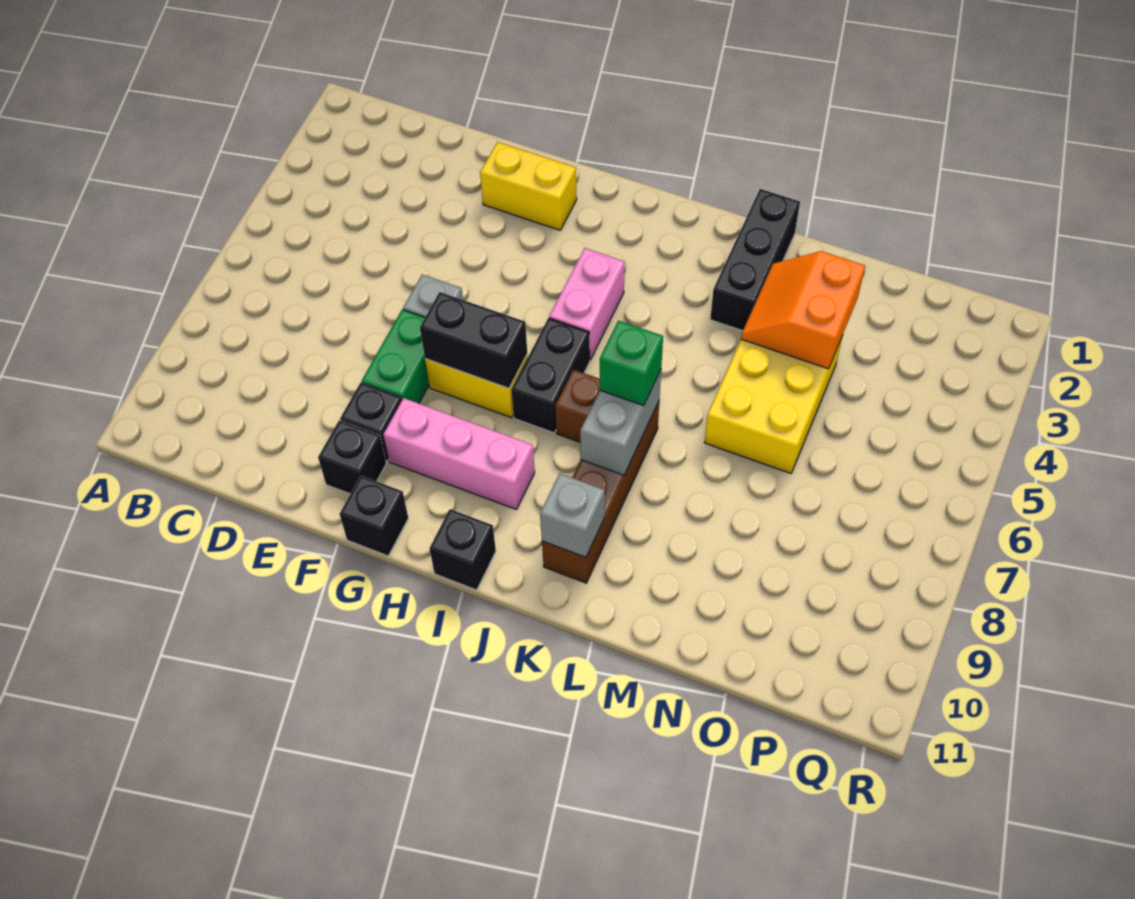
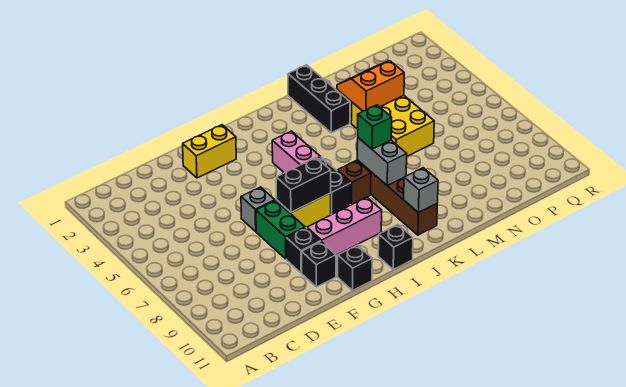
orange 2x2 slope [741,251,865,369] -> orange 2x2 slope turned to [337,61,404,111]

